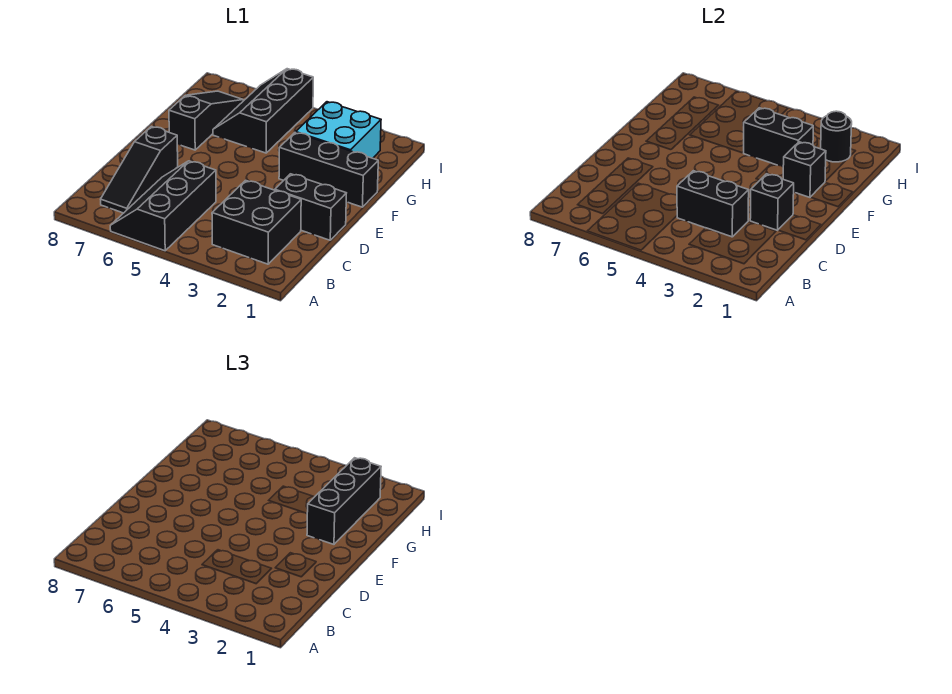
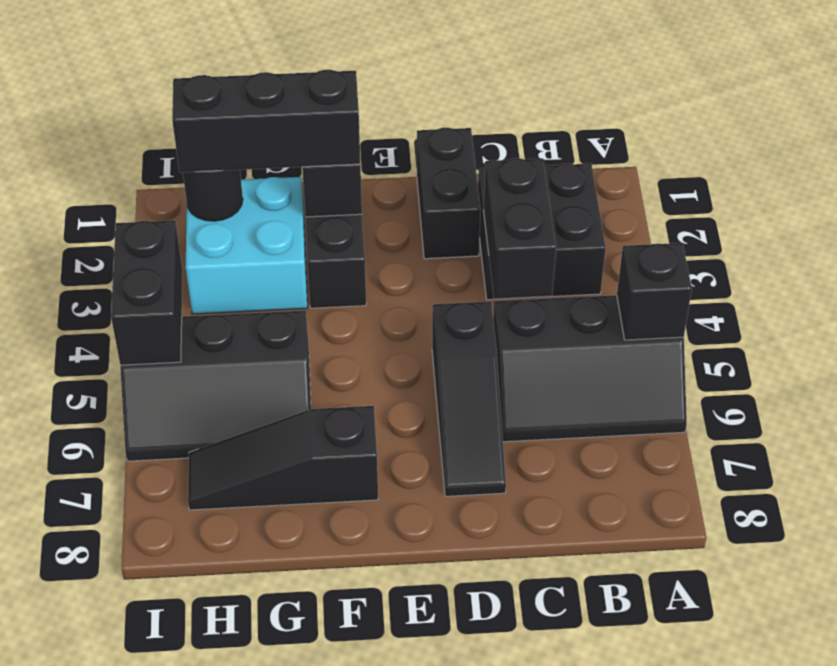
black 1x3 slope [101,126,178,213] -> black 1x3 slope turned to [432,301,506,496]
black 1x1 brick [750,174,794,230] -> black 1x1 brick moved to [617,243,692,340]
black 1x2 brick [743,108,813,167] -> black 1x2 brick moved to [111,220,183,365]

